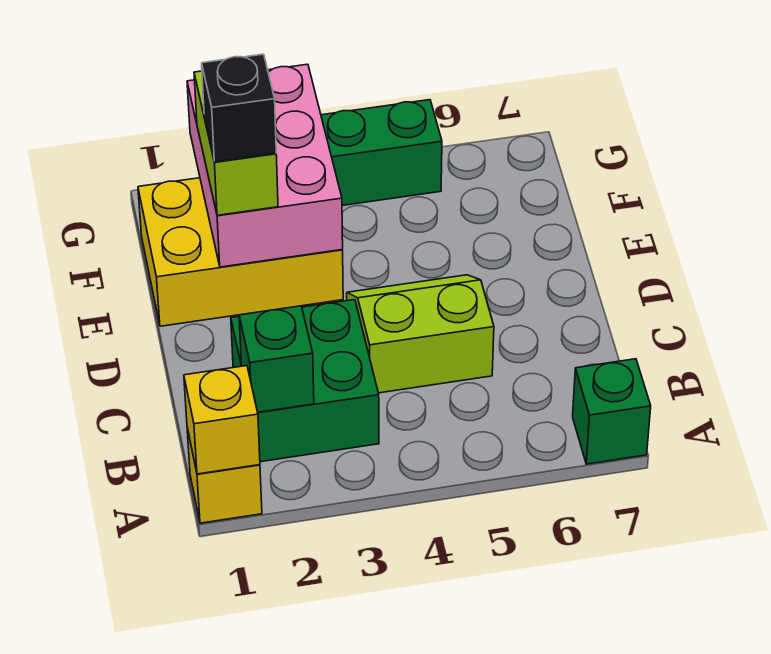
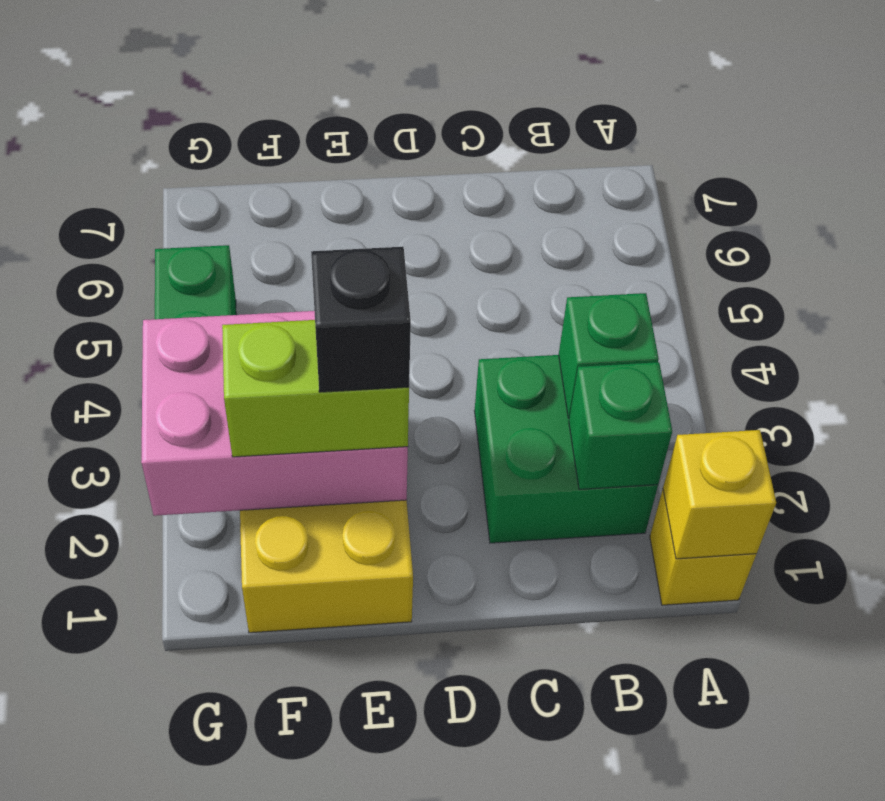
green 1x1 brick [573,359,651,464] -> green 1x1 brick moved to [559,293,659,418]
lime 2x2 slope [347,275,494,393] -> none

